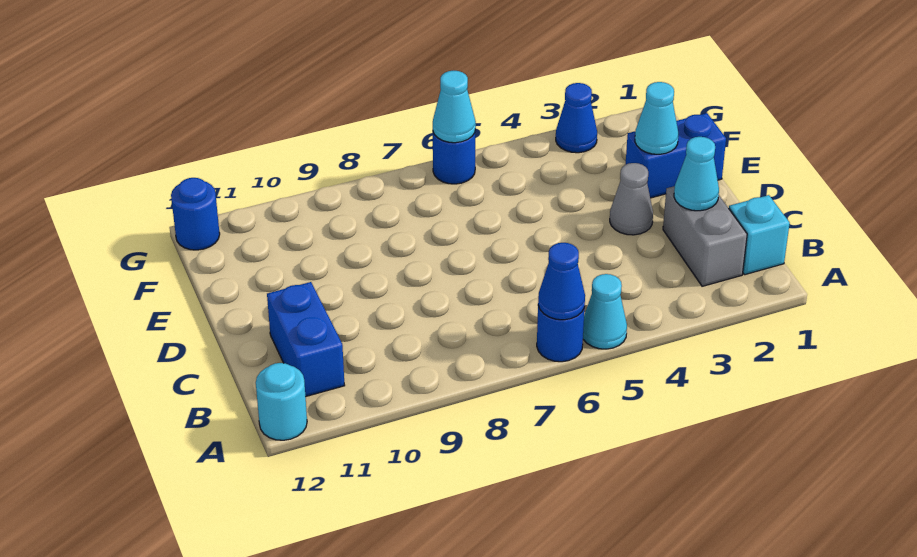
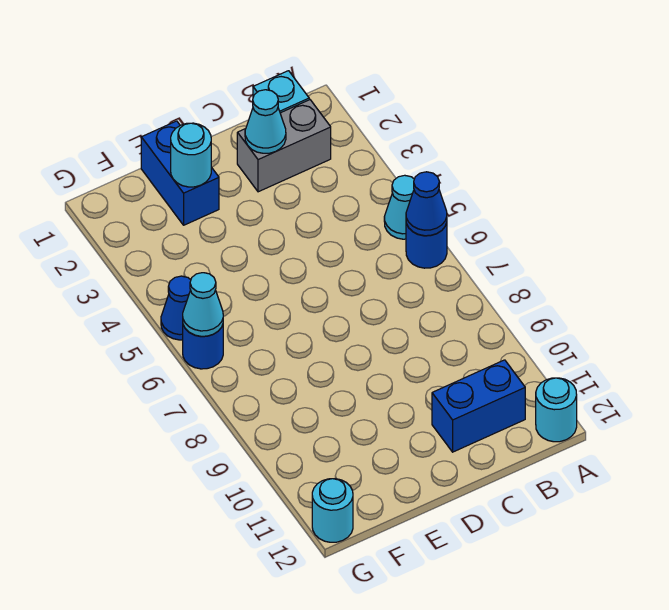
grey 1x1 cone [610,163,653,235] -> none
cyan 1x1 cone [635,82,678,154] -> cyan 1x1 round brick [171,123,211,187]
blue 1x1 cone [556,83,597,153] -> blue 1x1 cone moved to [161,276,191,340]
blue 1x1 round brick [171,178,220,250] -> cyan 1x1 round brick [312,479,353,542]

